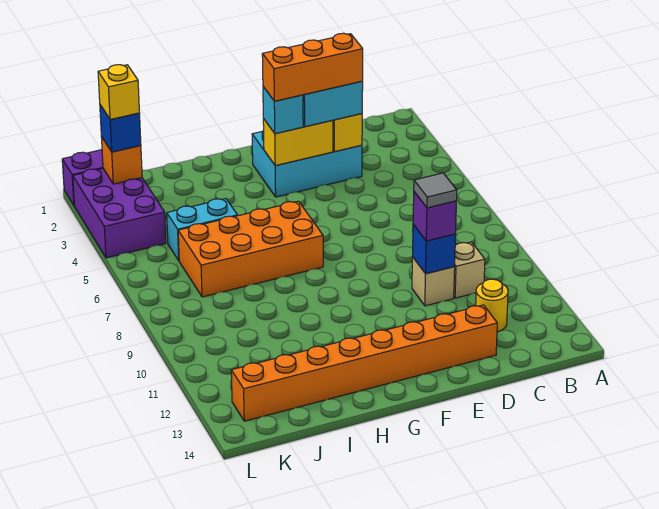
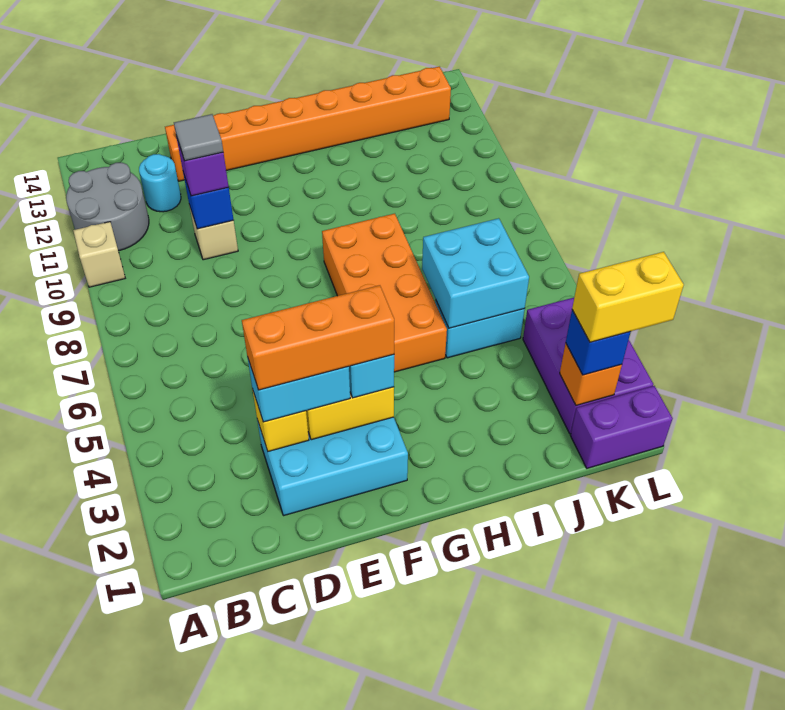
none -> grey 2x2 round brick [66,163,149,251]
tan 1x1 brick [454,242,485,298] -> tan 1x1 brick moved to [73,222,125,287]
yellow 1x1 round brick [476,279,508,332] -> cyan 1x1 round brick [139,154,181,212]
orange 2x4 brick [178,201,323,297] -> orange 2x4 brick turned to [322,214,447,372]
none -> cyan 2x2 brick [422,218,529,328]
yellow 1x1 brick [98,65,139,120] -> yellow 1x2 brick [572,252,684,342]

